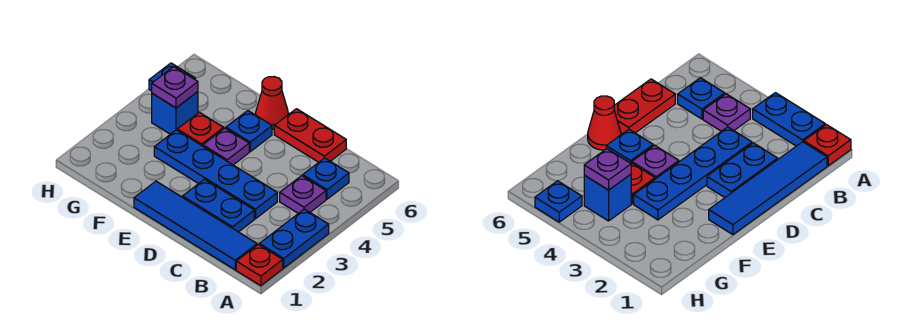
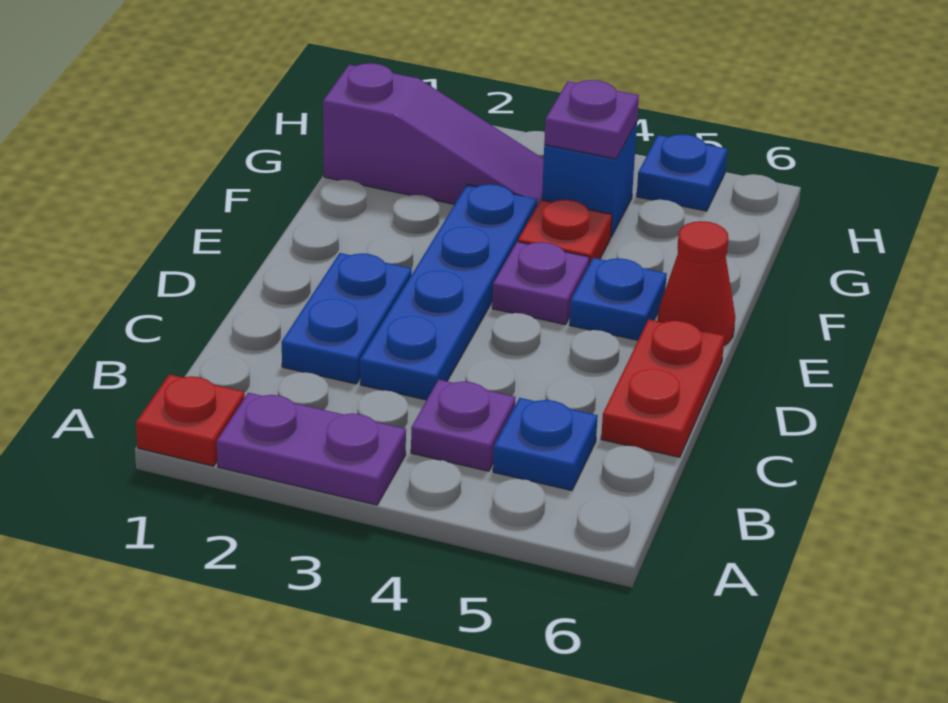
blue 1x2 plate [259,209,329,268] -> purple 1x2 plate [217,393,406,505]
blue 1x4 tile [134,181,257,270] -> none
none -> purple 1x3 slope [323,63,544,205]

